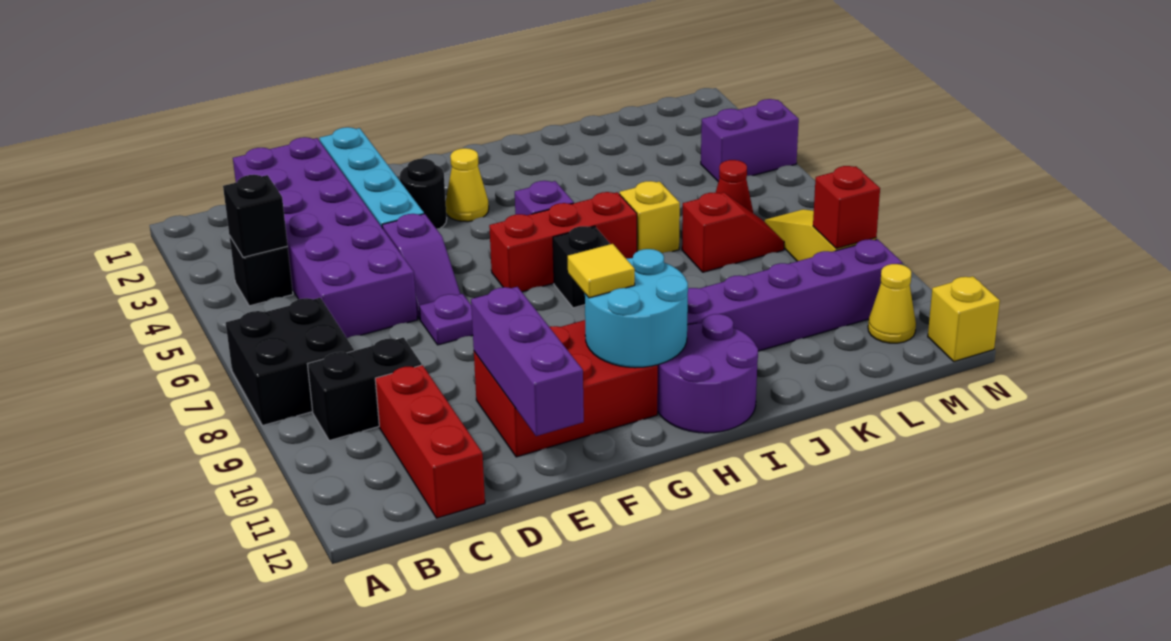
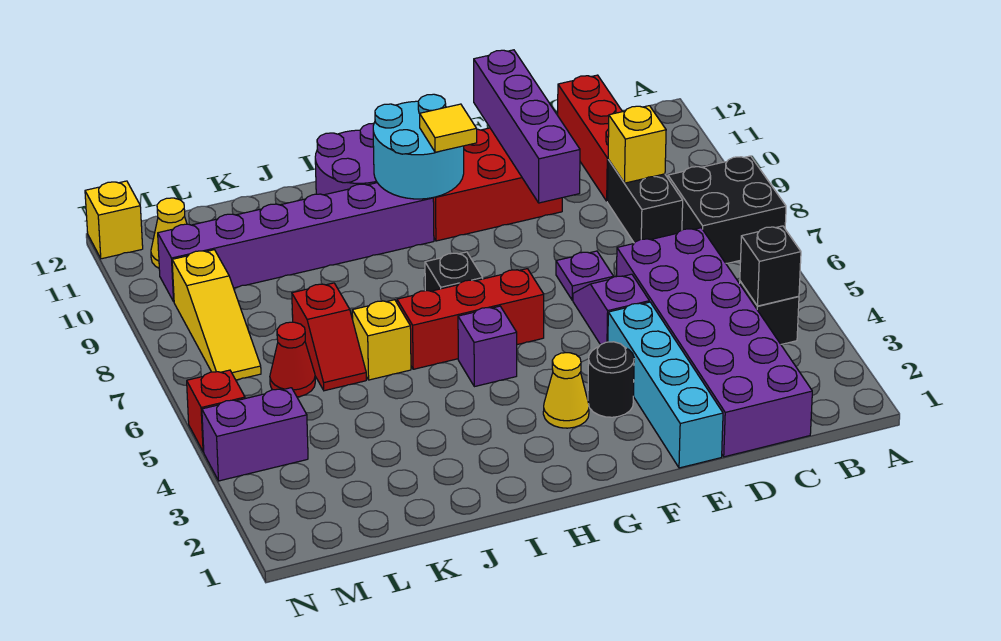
black 1x2 brick [308,338,422,441] -> black 1x2 brick turned to [607,160,683,243]
none -> yellow 1x1 brick [608,106,666,183]
purple 1x3 brick [471,287,584,436] -> purple 1x4 brick [474,50,580,203]
red 1x2 slope [682,192,784,272] -> red 1x2 slope turned to [292,283,366,391]
red 1x1 brick [813,166,880,248] -> red 1x1 brick moved to [187,370,245,452]

